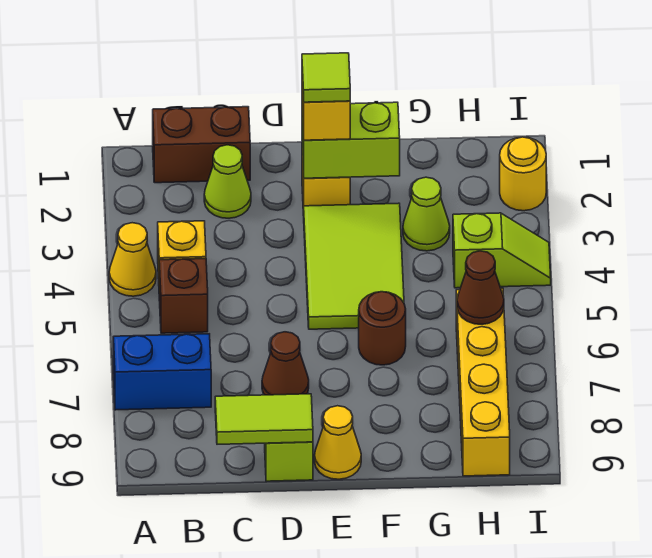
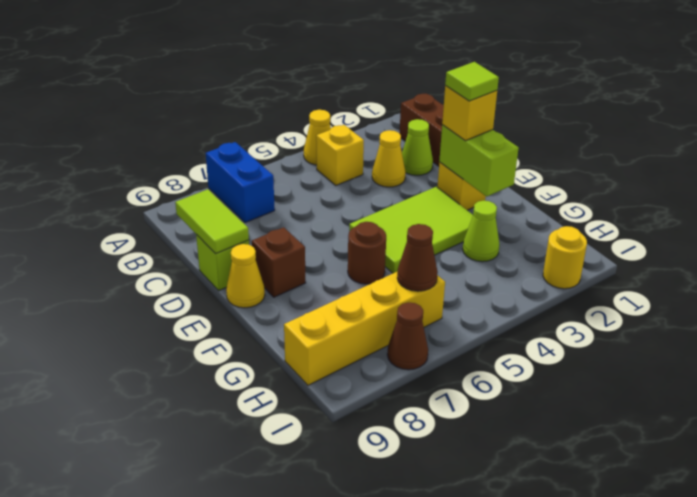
brown 1x1 brick [159,259,208,333] -> brown 1x1 brick moved to [252,227,305,297]
none -> yellow 1x1 cone [372,130,406,187]
brown 1x1 cone [262,332,309,395] -> brown 1x1 cone moved to [387,302,428,370]
lime 1x2 slope [453,213,551,288] -> none

